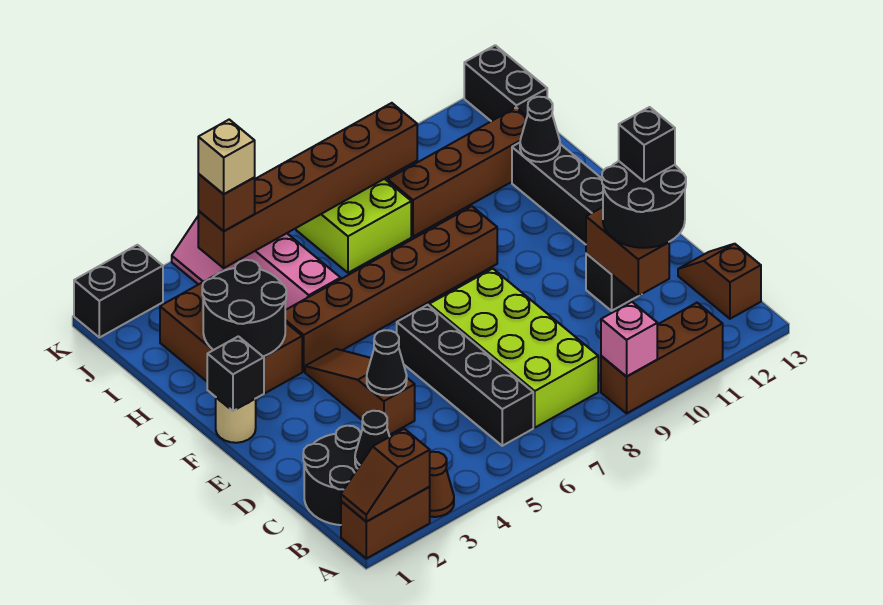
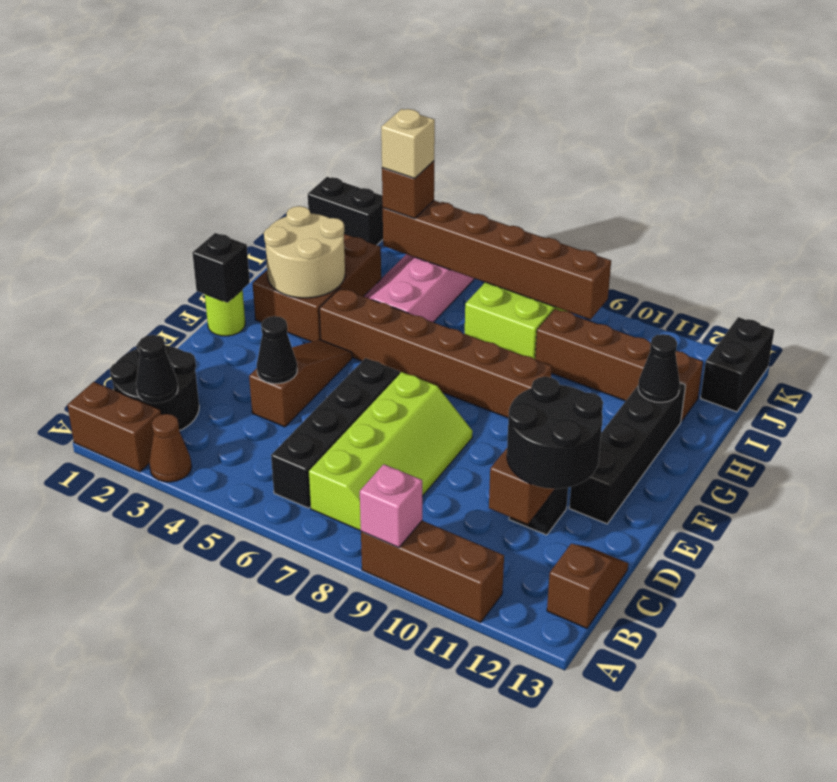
brown 1x2 slope [341,429,430,521] -> none
lime 2x4 brick [429,269,598,428] -> lime 2x4 slope [308,372,473,531]
black 1x1 brick [619,107,675,182] -> none
tan 1x1 round brick [216,398,256,443] -> lime 1x1 round brick [205,289,245,336]
black 2x2 round brick [202,260,286,356] -> tan 2x2 round brick [264,206,345,298]

